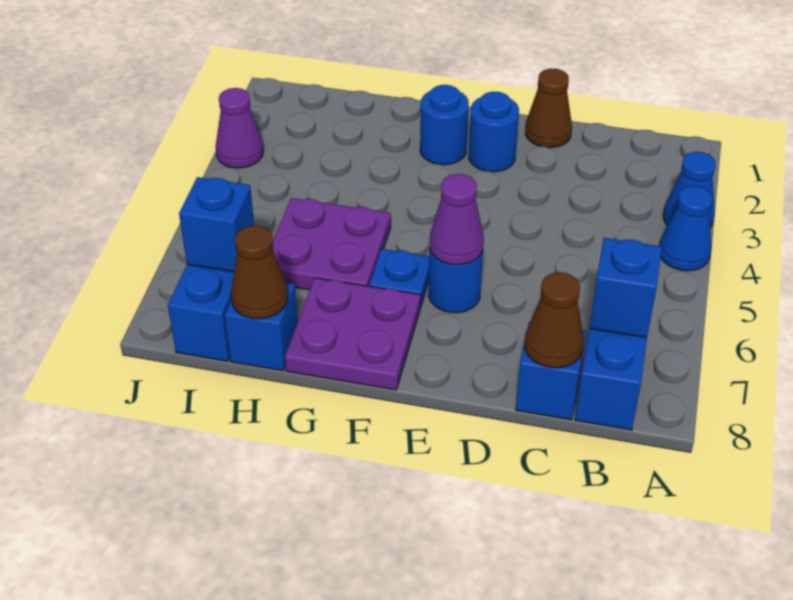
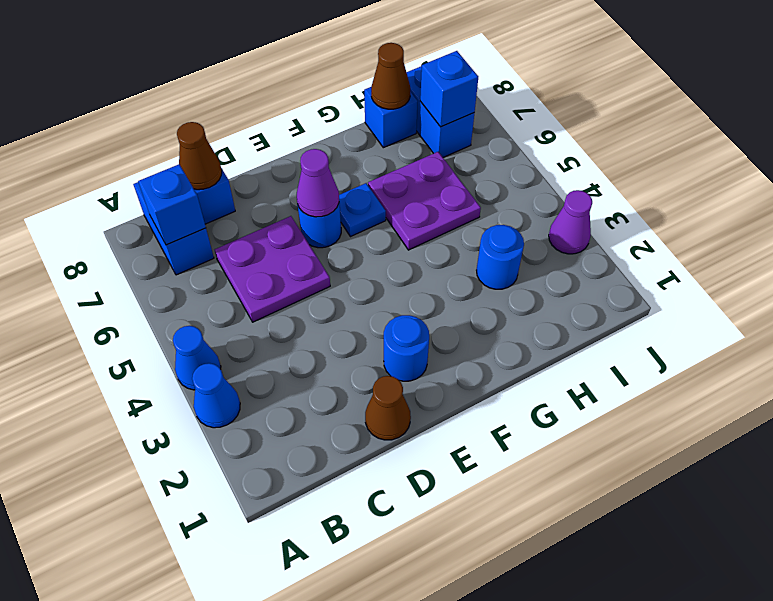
blue 1x1 round brick [420,85,469,165] -> blue 1x1 round brick moved to [477,225,524,289]
purple 2x2 plate [285,278,421,390] -> purple 2x2 plate moved to [215,216,330,322]

